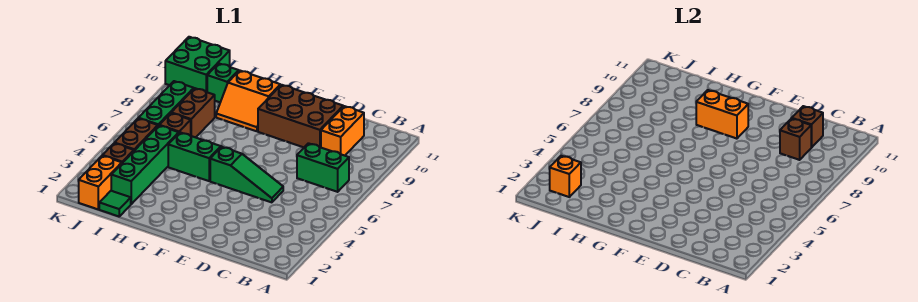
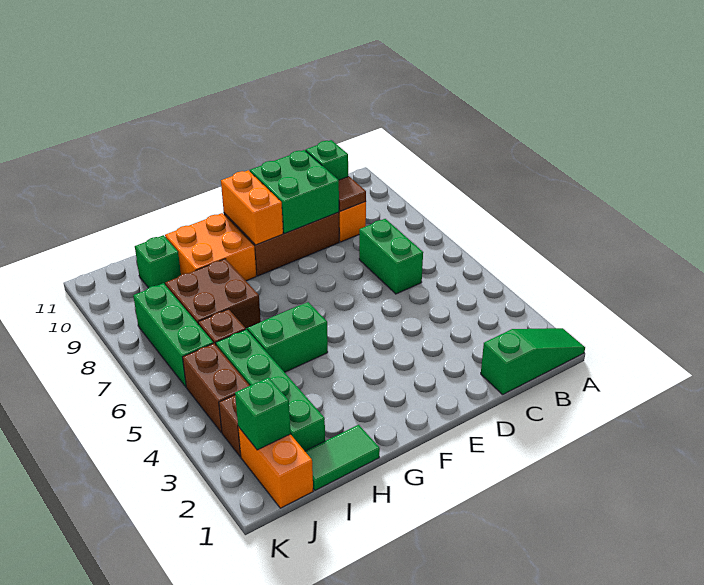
green 1x2 brick [297,143,349,192] -> green 1x2 brick turned to [359,219,423,294]
brown 1x1 brick [780,118,812,160] -> brown 1x1 tile [339,176,366,211]
brown 1x1 brick [792,106,823,147] -> green 1x1 brick [306,140,348,180]
green 1x3 slope [210,147,283,202] -> green 1x3 slope moved to [481,328,585,394]
orange 1x2 brick [696,90,748,139] -> orange 1x2 brick turned to [221,170,283,245]
orange 2x2 slope [216,71,280,131] -> orange 2x2 brick [165,213,256,281]
green 1x1 tile [99,191,131,216] -> green 1x2 tile [305,425,380,490]
brown 1x2 brick [172,88,215,137] -> brown 2x2 brick [165,259,261,328]
orange 1x1 brick [550,156,581,197] -> green 1x1 brick [235,377,291,450]
green 2x2 brick [165,37,230,92] -> green 2x2 brick moved to [250,150,339,233]

